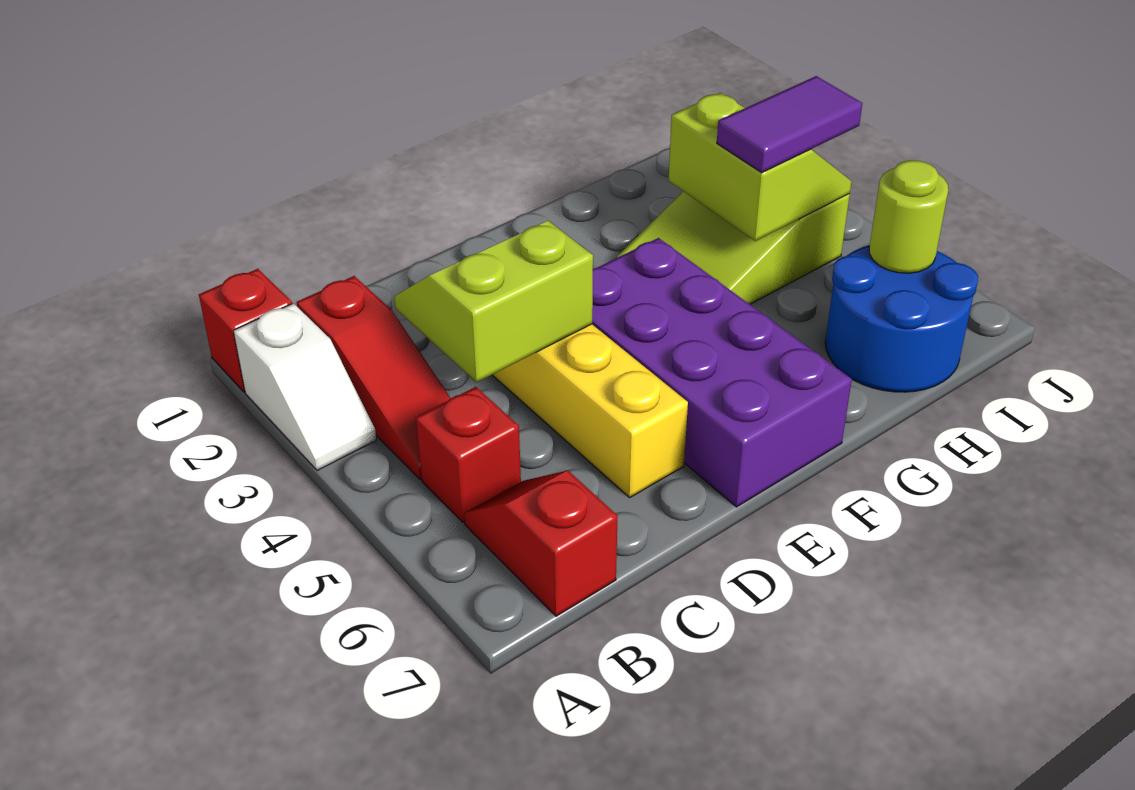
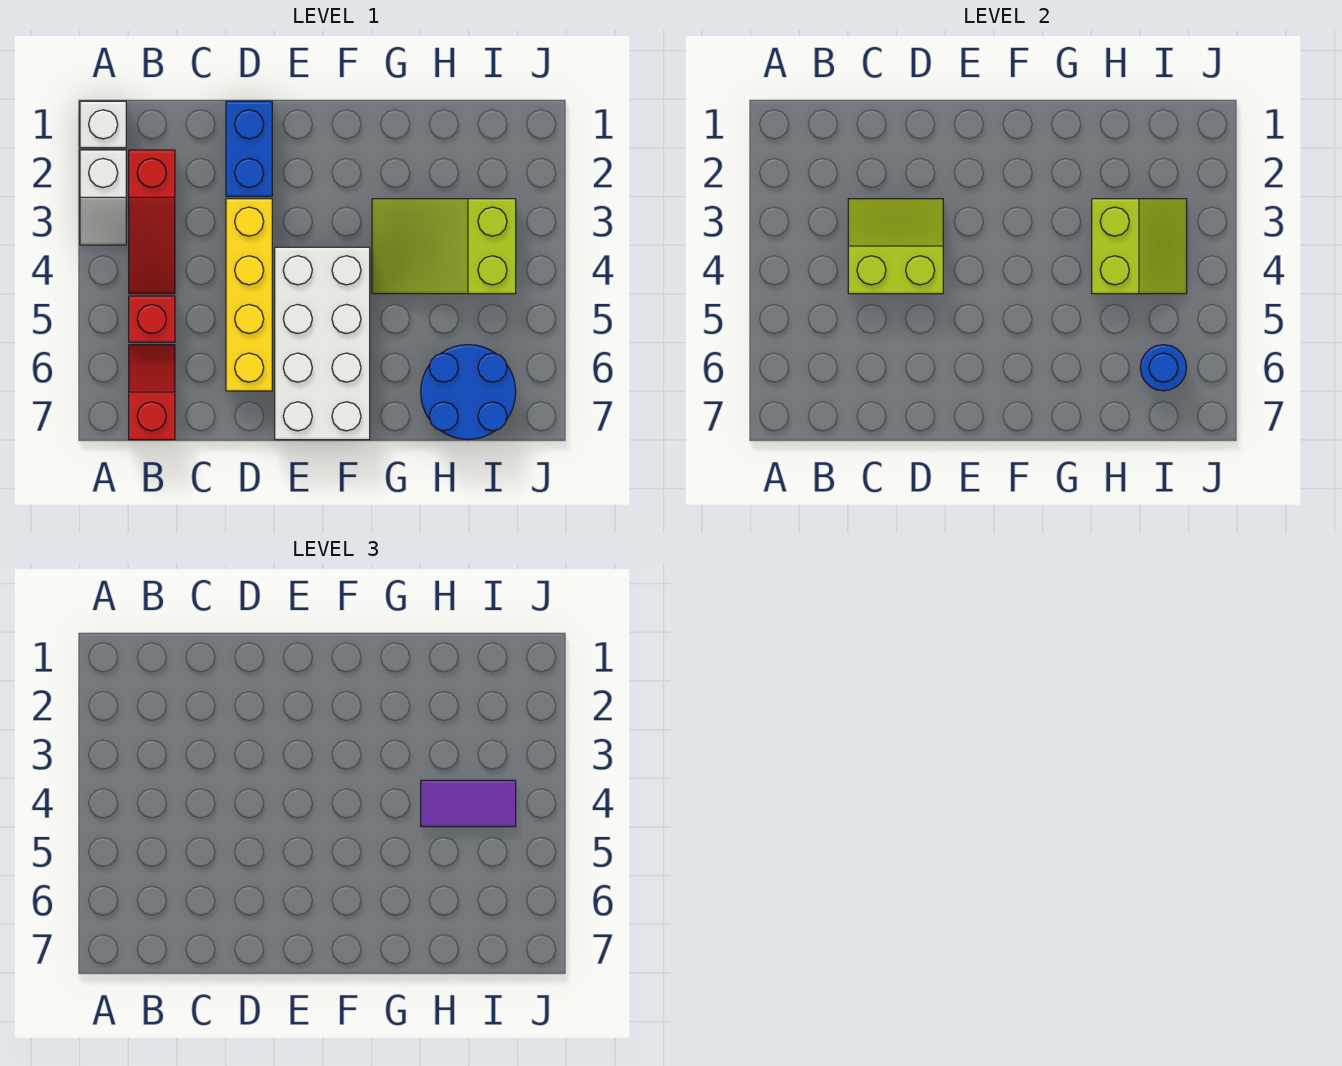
red 1x1 brick [199,269,292,392] -> white 1x1 brick [80,101,126,148]
none -> blue 1x2 brick [226,101,272,196]
purple 2x4 brick [592,238,852,507] -> white 2x4 brick [275,247,370,440]
lime 1x1 round brick [869,160,948,273] -> blue 1x1 round brick [1140,345,1187,391]

